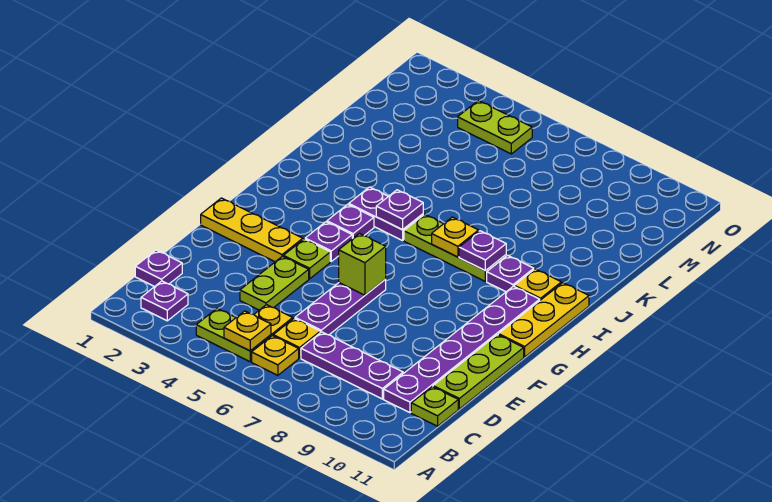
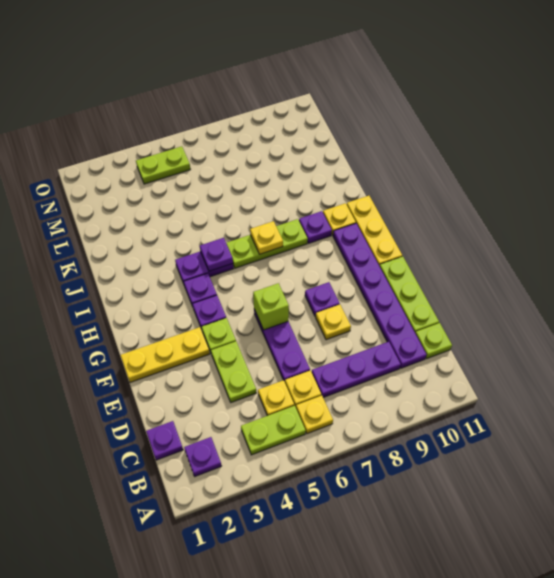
yellow 1x1 plate [224,311,271,351] -> yellow 1x1 plate moved to [316,305,351,340]
purple 1x1 plate [459,231,506,271] -> purple 1x1 plate moved to [305,282,340,317]

